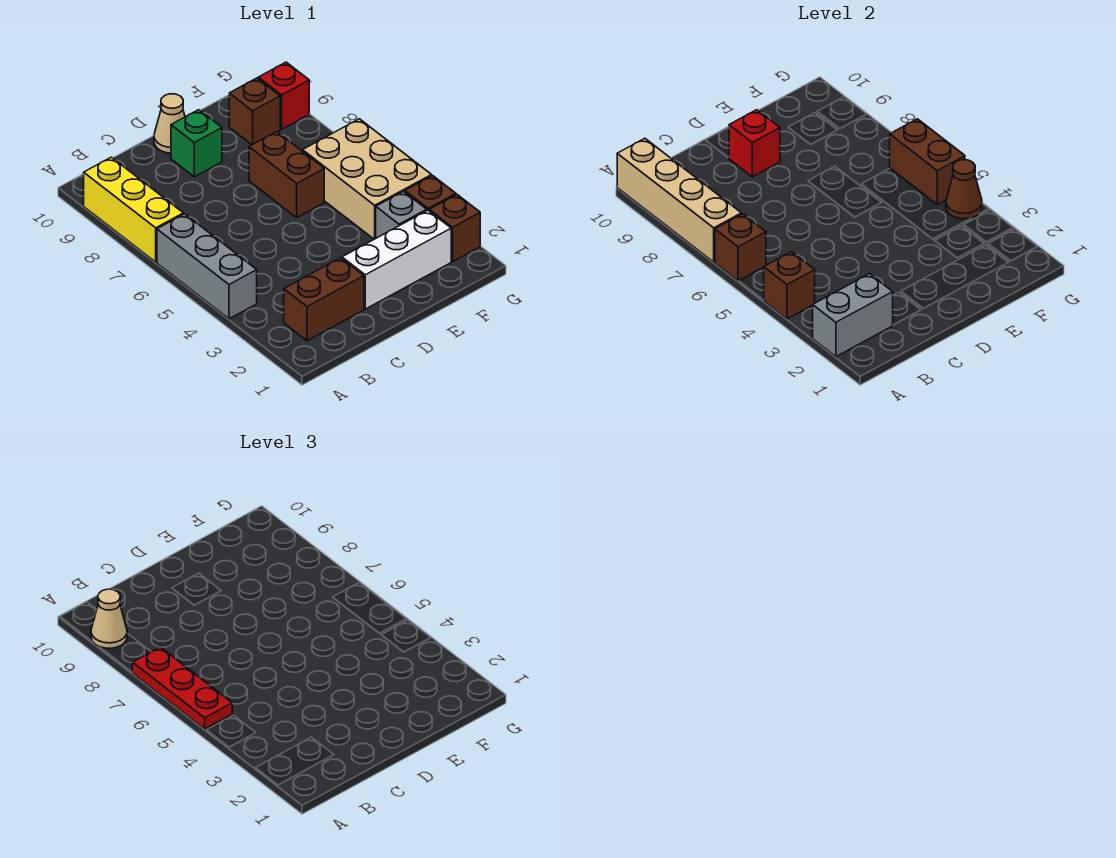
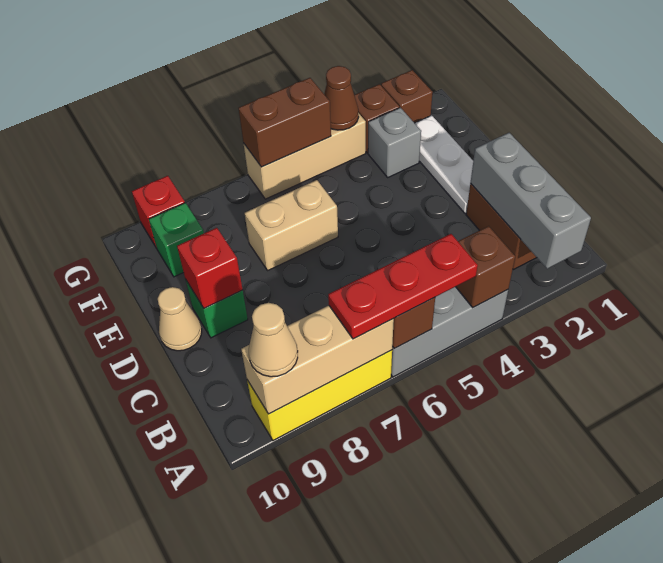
grey 1x2 brick [813,274,893,357] -> grey 1x3 brick [471,133,591,269]
tan 1x4 brick [617,138,741,262] -> tan 1x3 brick [241,305,394,414]
white 1x3 brick [342,210,451,309] -> white 1x3 plate [415,115,473,214]
brown 1x2 brick [249,132,324,217] -> tan 1x2 brick [245,180,338,270]
tan 2x3 brick [303,119,432,239] -> tan 1x3 brick [243,113,366,199]
brown 1x1 brick [229,78,280,145] -> green 1x1 brick [149,203,204,277]

